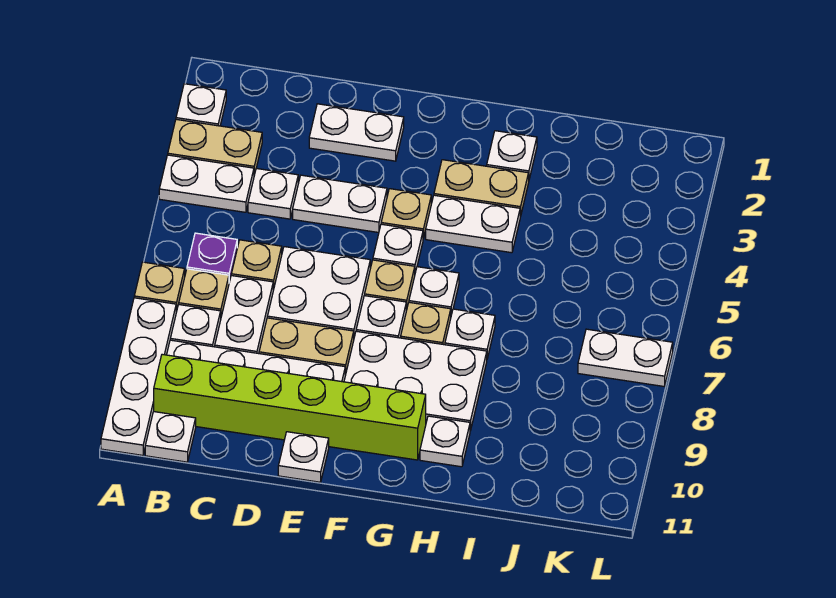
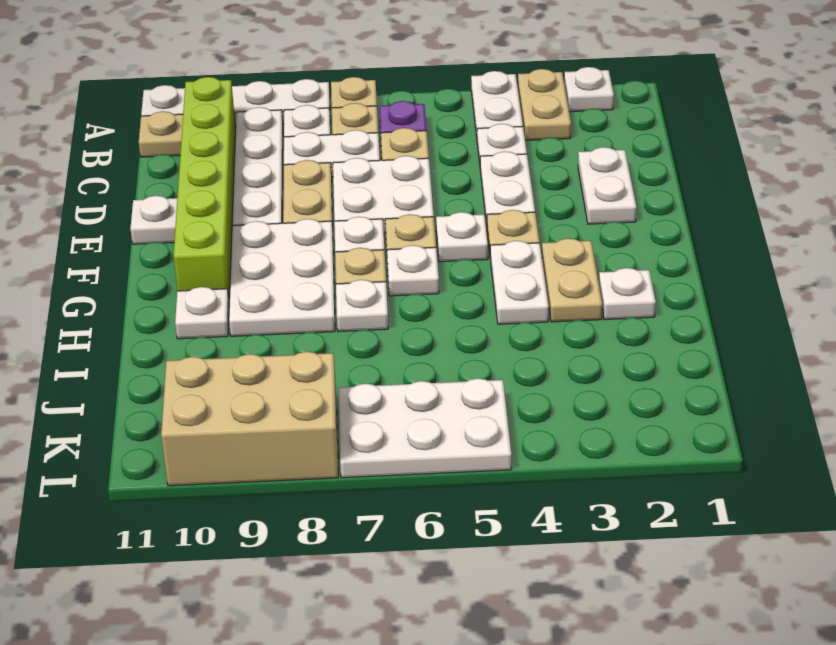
white 1x1 plate [145,412,196,462] -> tan 1x1 plate [139,111,183,157]
white 1x2 plate [578,329,673,386] -> white 2x3 plate [338,378,511,478]
none -> tan 2x3 brick [161,352,338,486]

